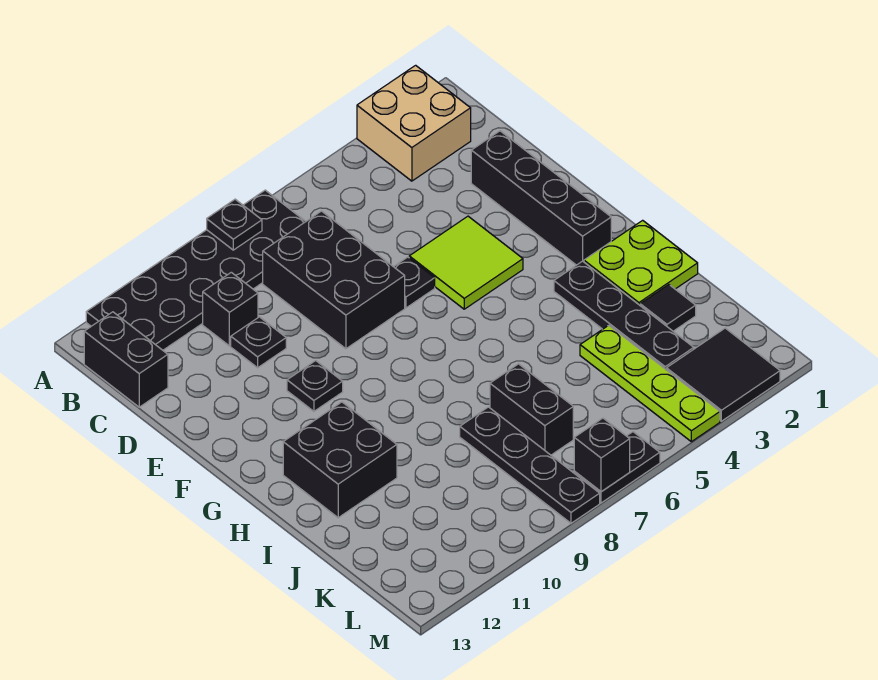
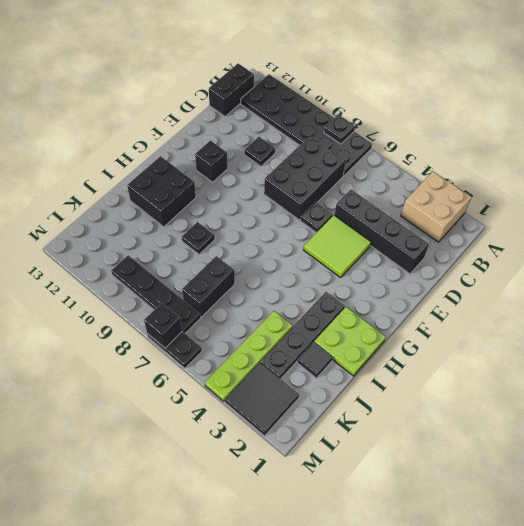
black 1x1 brick [203,272,258,346] -> black 1x1 brick moved to [195,141,228,182]
black 1x4 brick [471,131,611,265] -> black 1x4 brick turned to [335,190,429,274]
black 1x1 plate [287,361,343,411] -> black 1x1 plate moved to [182,222,215,254]
black 1x4 plate [460,407,600,523] -> black 1x4 plate turned to [111,255,201,333]

